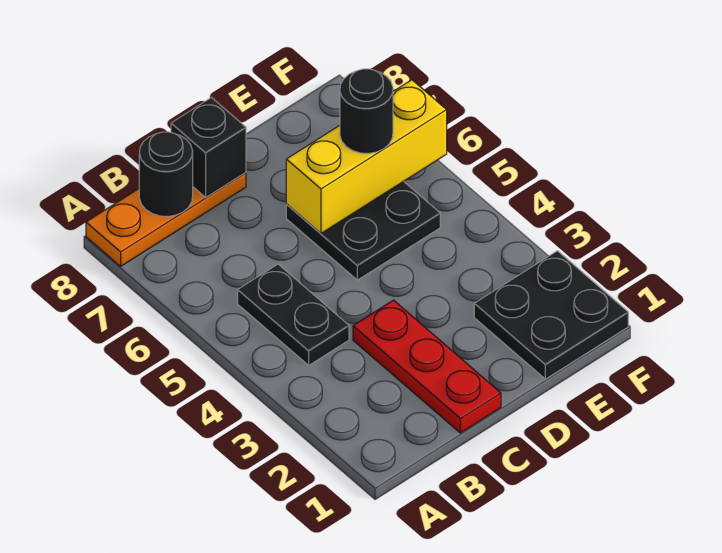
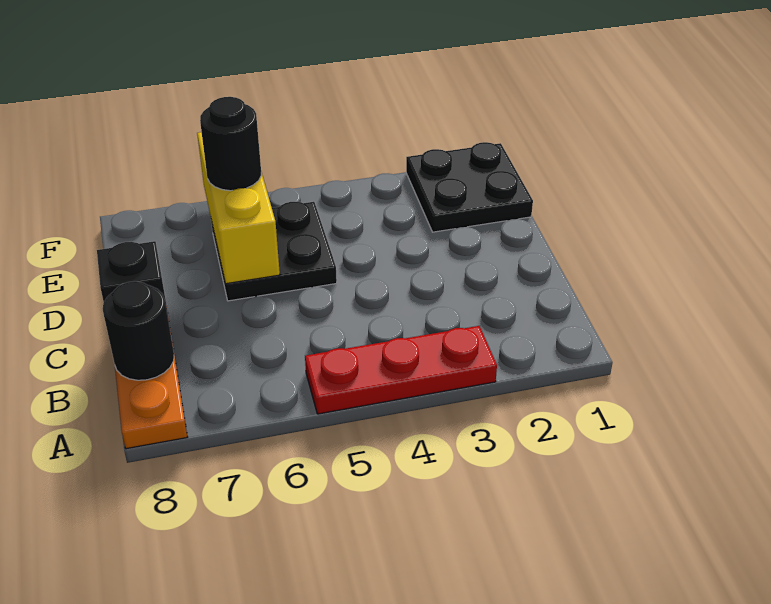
black 1x2 plate [238,264,349,365] -> none
red 1x3 plate [353,300,501,433] -> red 1x3 plate moved to [305,326,497,414]

